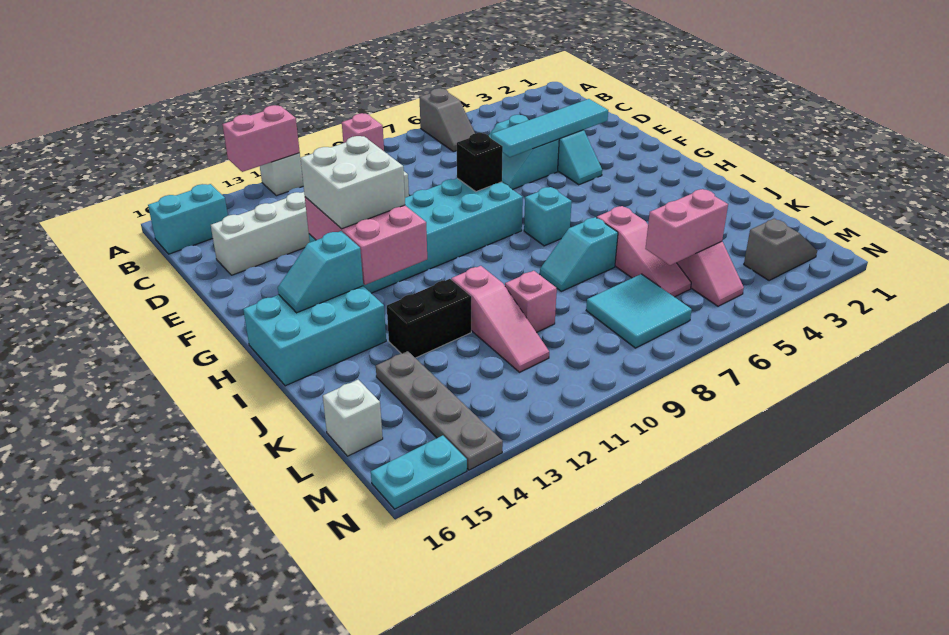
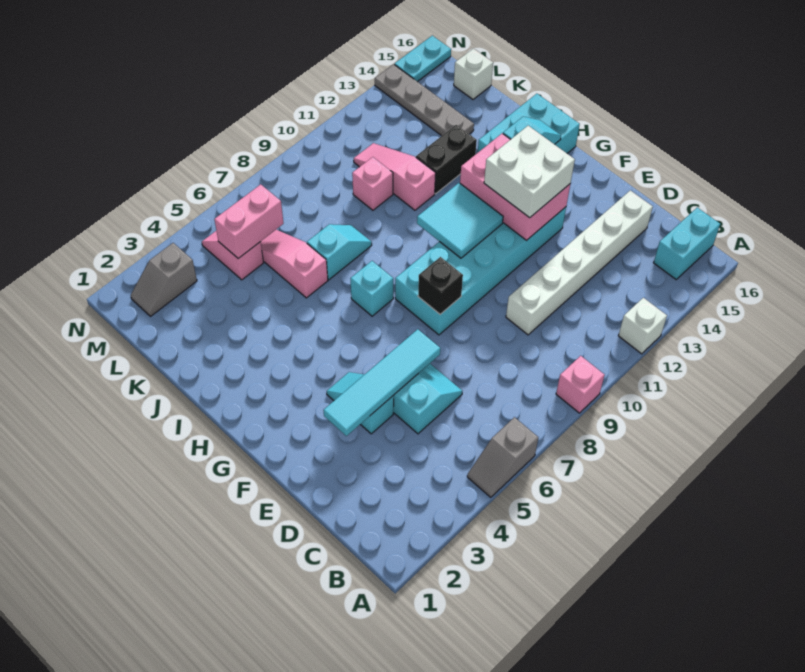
grey 1x2 slope [420,88,475,152] -> grey 1x2 slope turned to [467,417,538,497]
pink 1x2 brick [222,105,300,172] -> none
cyan 2x2 tile [586,274,692,348] -> cyan 2x2 tile moved to [417,183,503,258]

